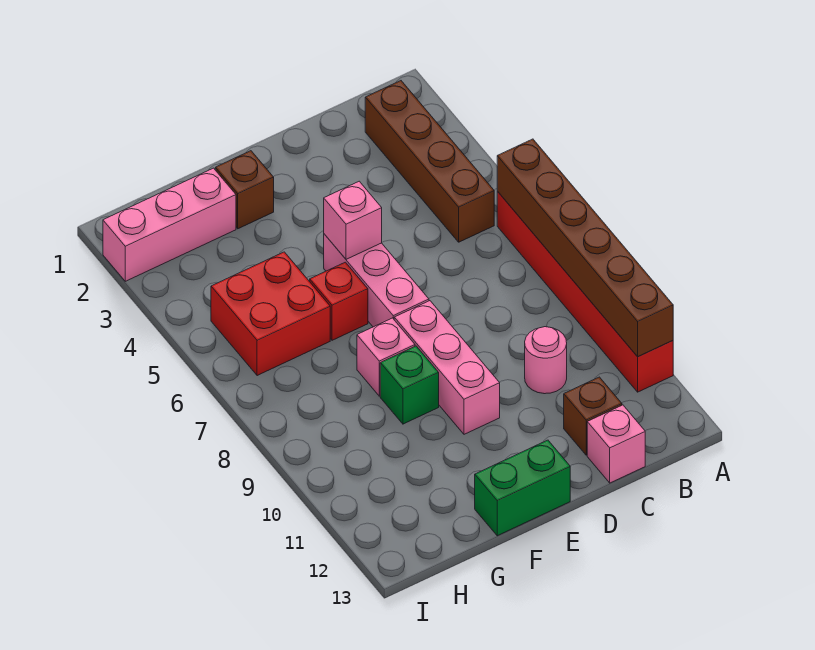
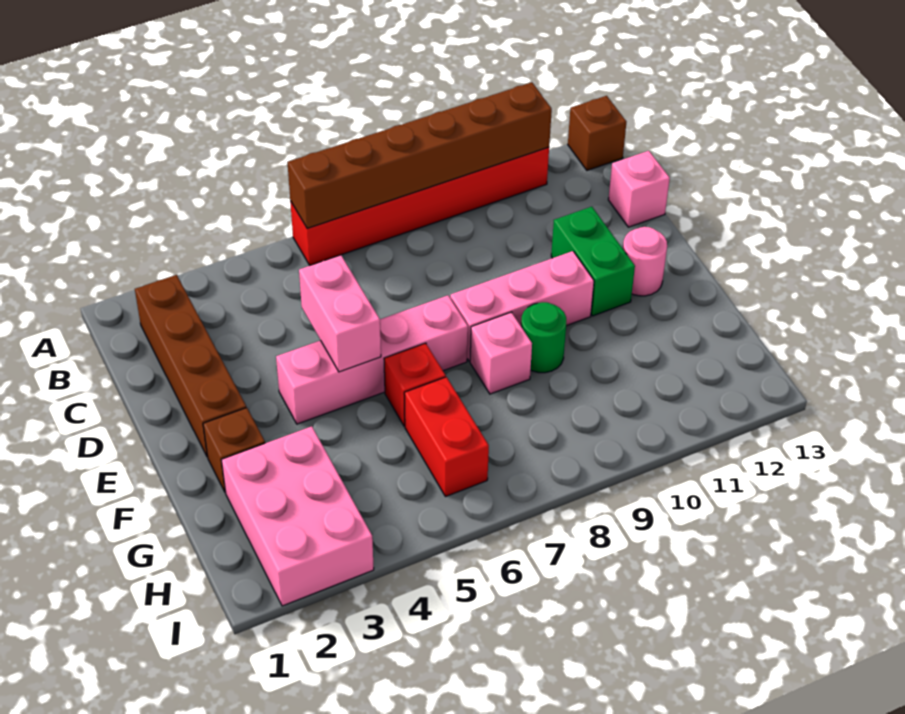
brown 1x4 brick [365,81,494,242] -> brown 1x4 brick turned to [135,275,246,457]
pink 1x1 round brick [525,327,567,394] -> pink 1x1 round brick moved to [623,227,667,296]
brown 1x1 brick [564,377,622,455] -> brown 1x1 brick moved to [568,96,626,170]
pink 1x3 brick [324,234,429,327] -> pink 1x4 brick [276,295,468,424]
pink 1x1 brick [324,181,382,259] -> pink 1x2 brick [299,255,381,372]
green 1x2 brick [475,440,570,536] -> green 1x2 brick moved to [551,207,635,316]
green 1x1 brick [380,346,439,424] -> green 1x1 round brick [521,302,566,373]
pink 1x3 brick [103,168,236,281] -> pink 2x3 brick [221,426,374,606]
red 2x2 brick [211,252,330,376] -> red 1x2 brick [404,377,489,497]

